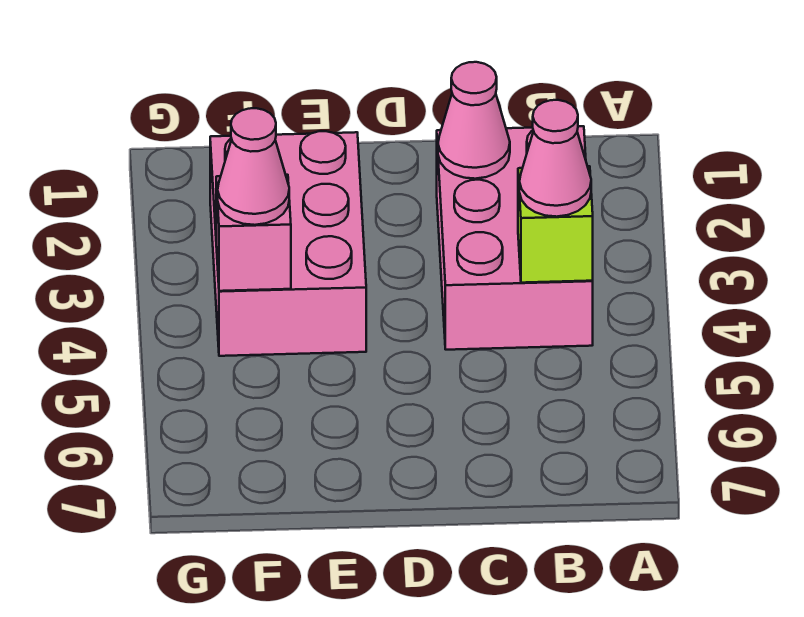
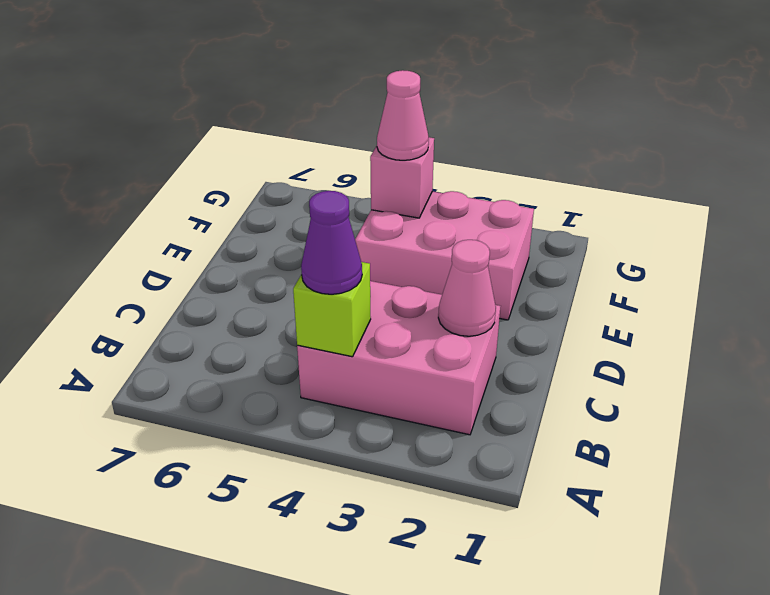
pink 1x1 cone [519,100,591,217] -> purple 1x1 cone [301,191,362,294]

